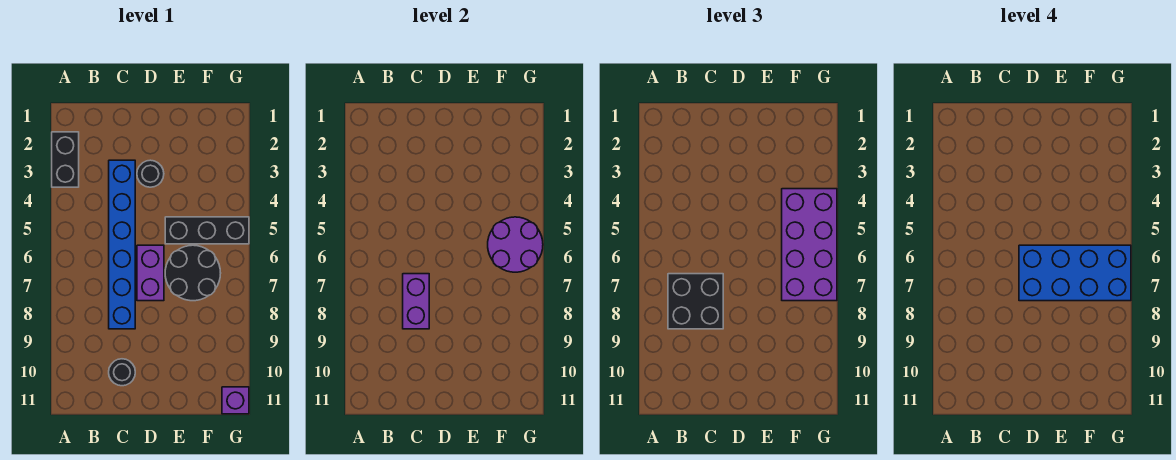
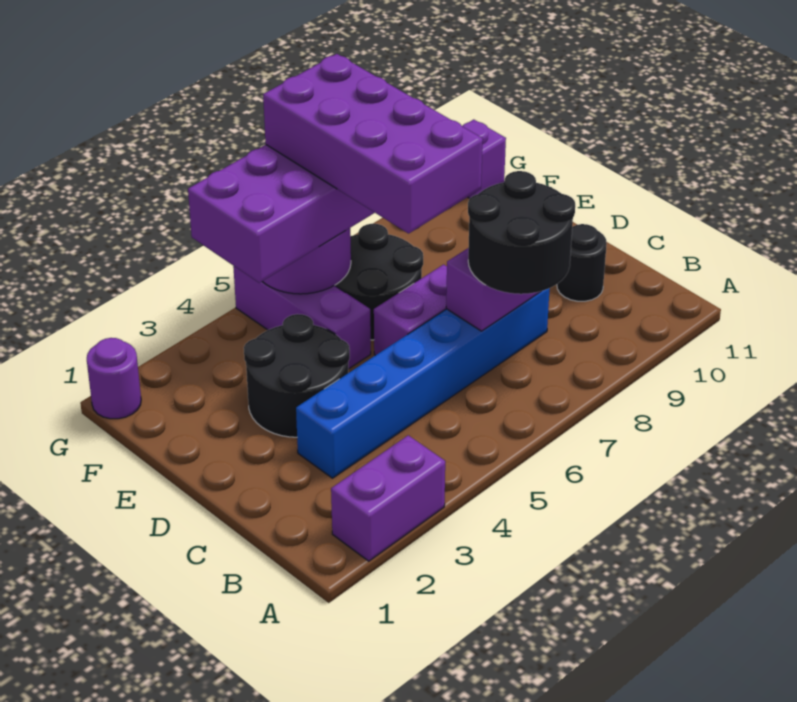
black 1x2 brick [52,132,79,187] -> purple 1x2 brick [331,435,445,561]
black 2x2 brick [668,274,723,329] -> black 2x2 round brick [468,171,575,294]
black 1x1 round brick [137,160,164,187] -> black 2x2 round brick [244,314,350,437]
blue 2x4 brick [1019,245,1131,301] -> purple 2x4 brick [263,54,483,233]
black 1x3 brick [165,217,249,244] -> purple 1x3 brick [233,266,371,369]
none -> purple 1x1 round brick [87,338,141,419]

